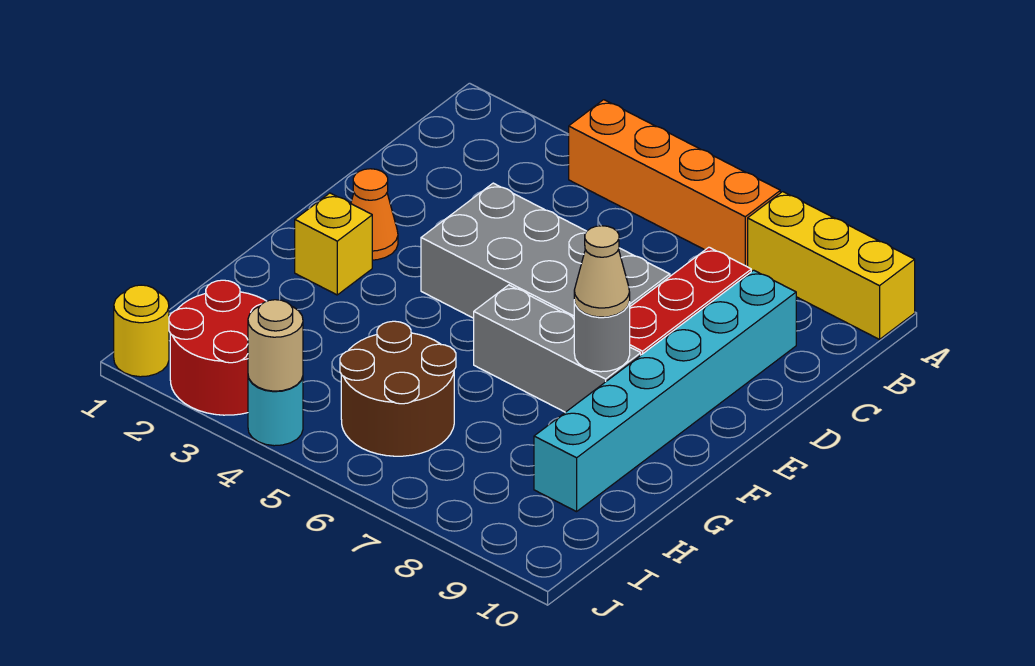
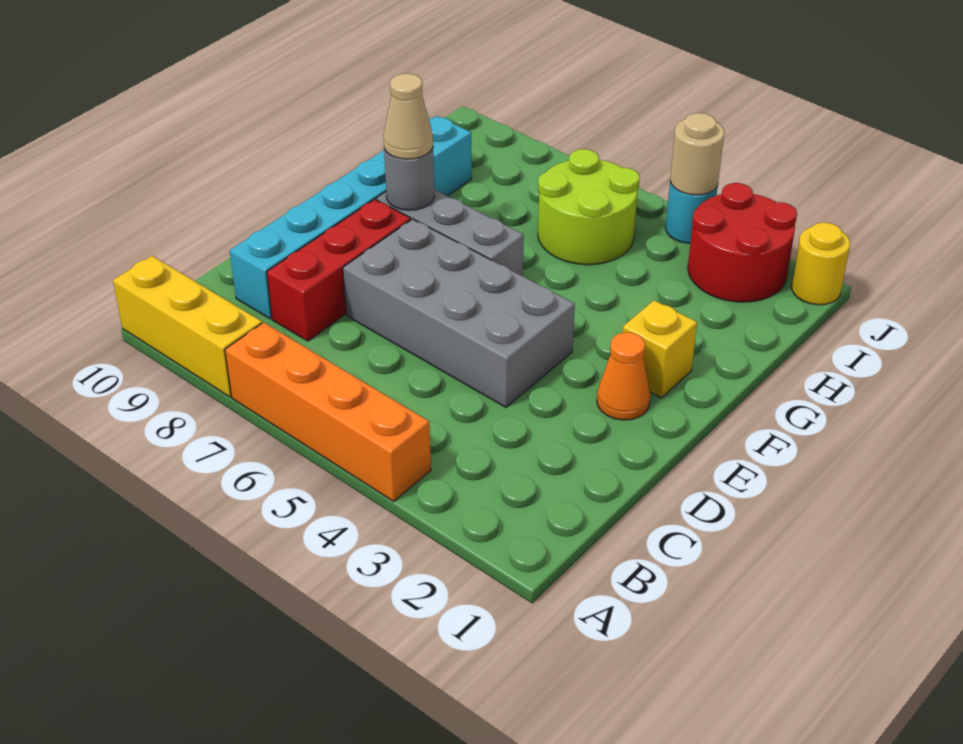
brown 2x2 round brick [340,321,456,456] -> lime 2x2 round brick [538,149,640,265]

